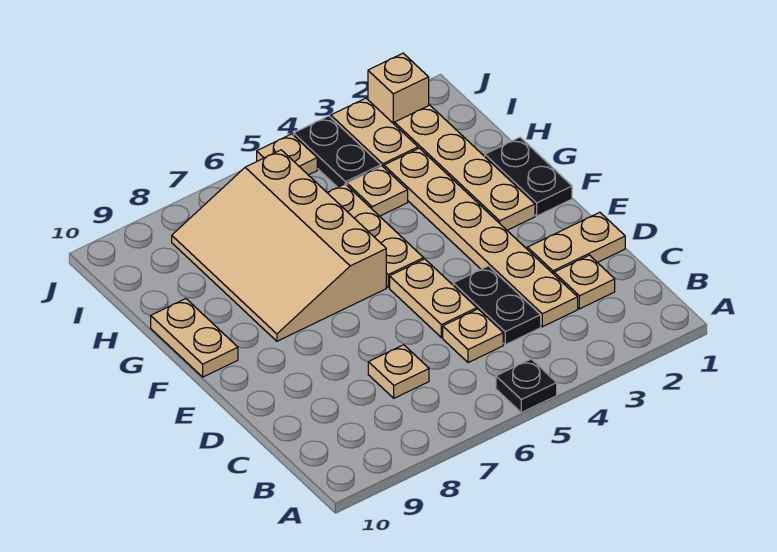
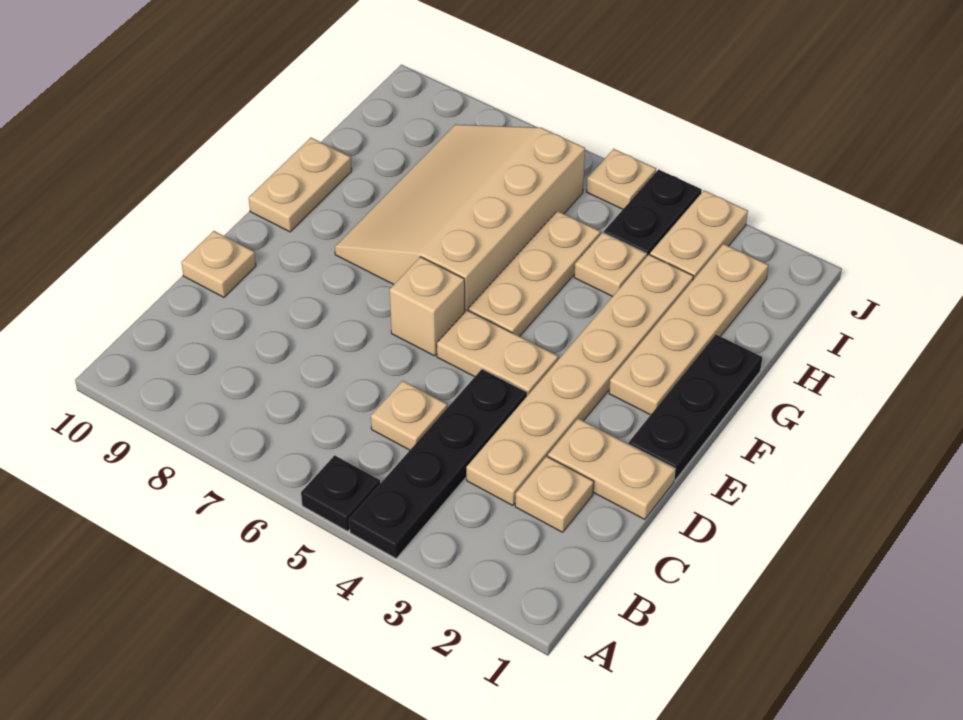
black 1x2 plate [453,266,541,345] -> black 1x4 plate [349,369,527,558]
tan 1x1 plate [368,345,429,398] -> tan 1x1 plate moved to [181,231,256,297]
tan 1x2 plate [390,259,477,338] -> tan 1x2 plate turned to [437,310,558,396]
black 1x2 plate [485,138,572,216] -> black 1x3 plate [629,335,762,480]
tan 1x1 brick [368,53,429,124] -> tan 1x1 brick moved to [390,257,465,356]

